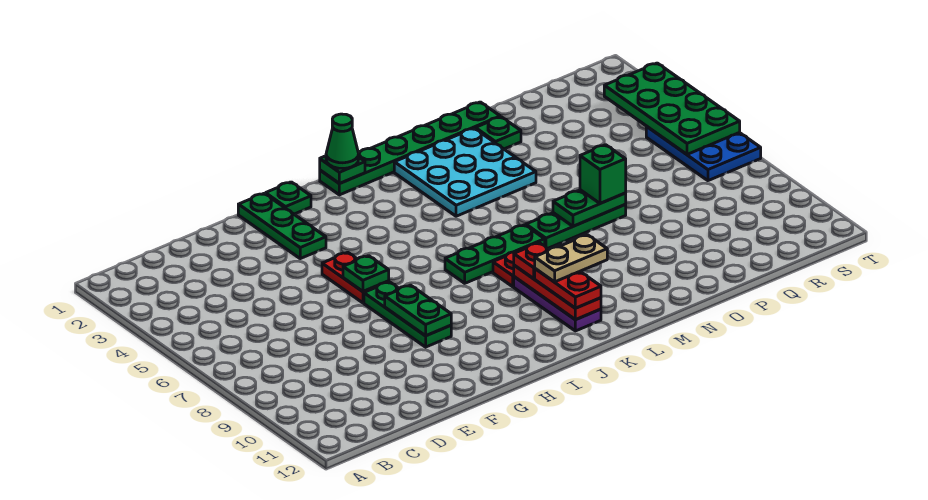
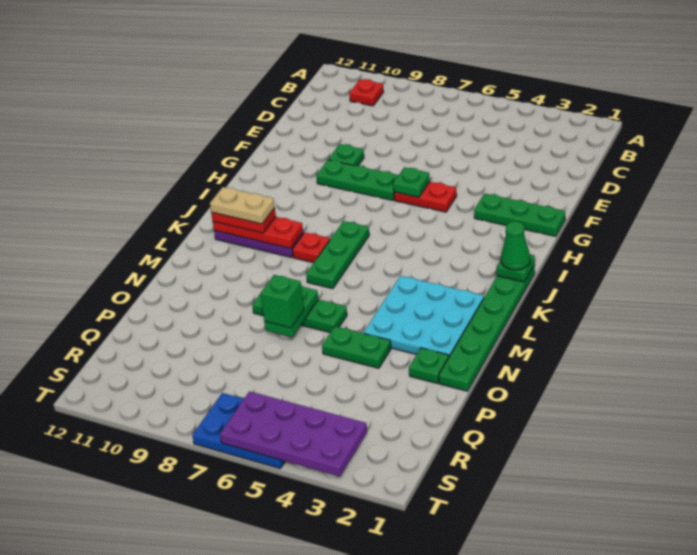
green 1x2 plate [385,285,451,336] -> green 1x2 plate moved to [322,326,391,368]
green 1x1 plate [266,182,311,214] -> green 1x1 plate moved to [328,144,364,166]
red 1x1 plate [514,243,549,279] -> red 1x1 plate moved to [349,79,384,106]
tan 1x2 plate [535,235,607,282] -> tan 1x2 plate turned to [210,187,275,224]
green 1x3 plate [526,205,626,248] -> green 1x3 plate turned to [252,293,347,332]
green 2x4 plate [604,63,740,154] -> purple 2x4 plate [220,391,367,476]

